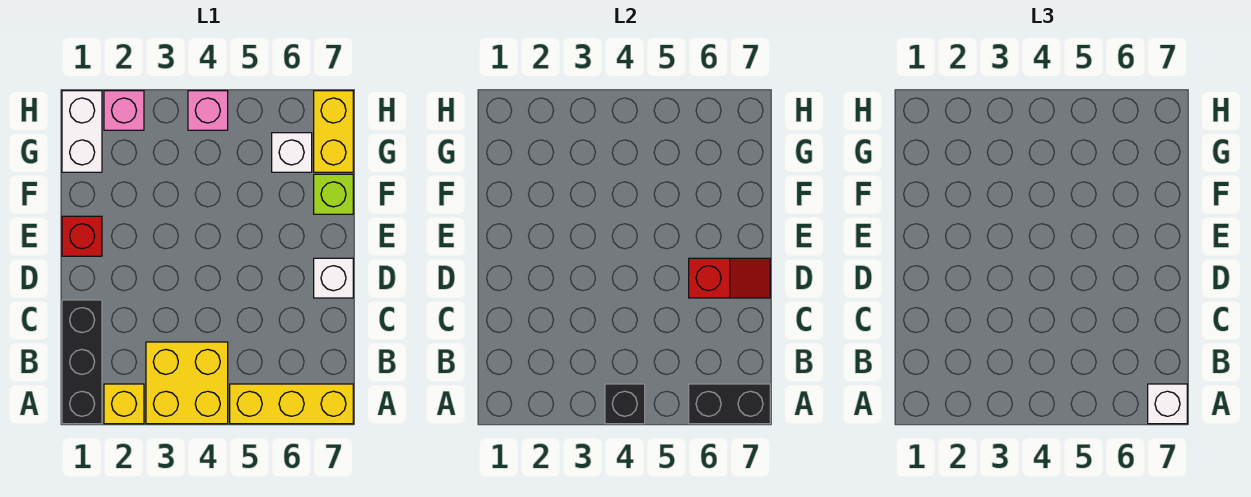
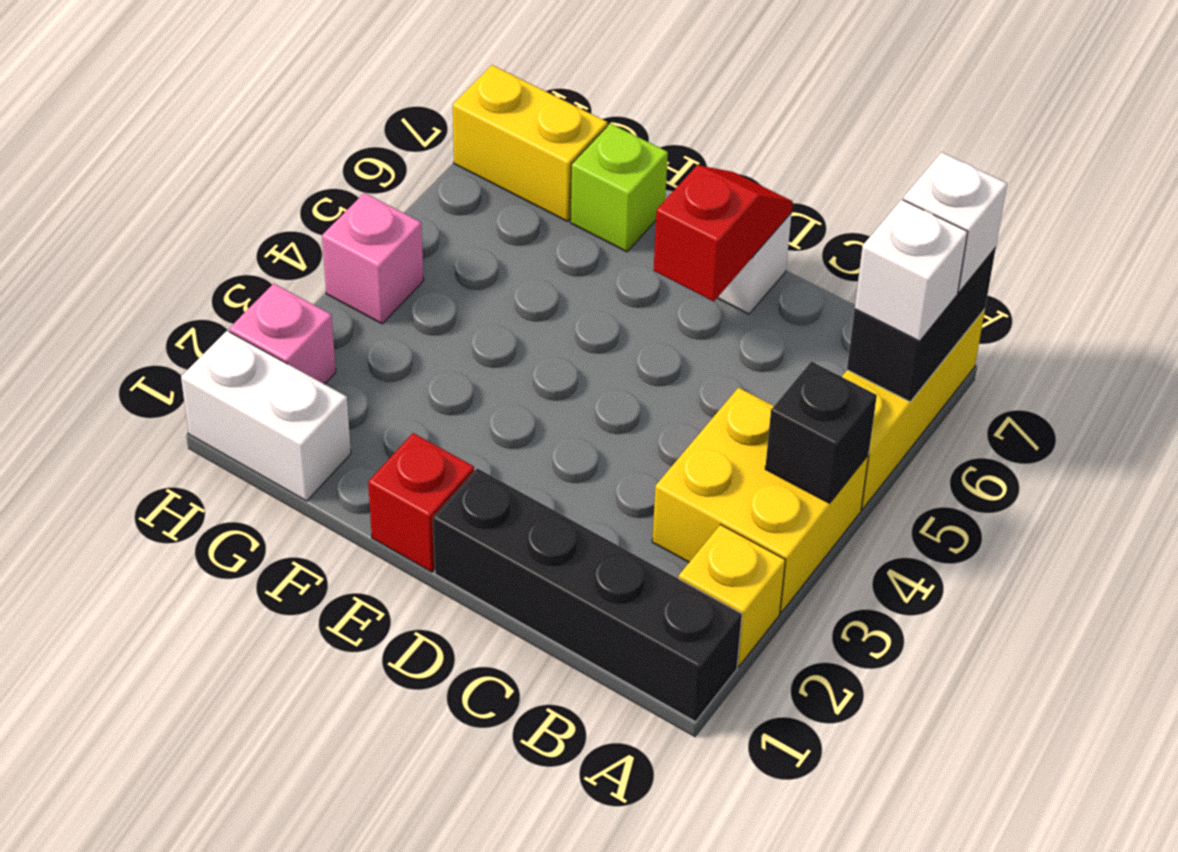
black 1x3 brick [62,300,102,424] -> black 1x4 brick [433,468,742,722]
white 1x1 brick [272,133,312,172] -> white 1x1 brick moved to [855,199,968,341]

